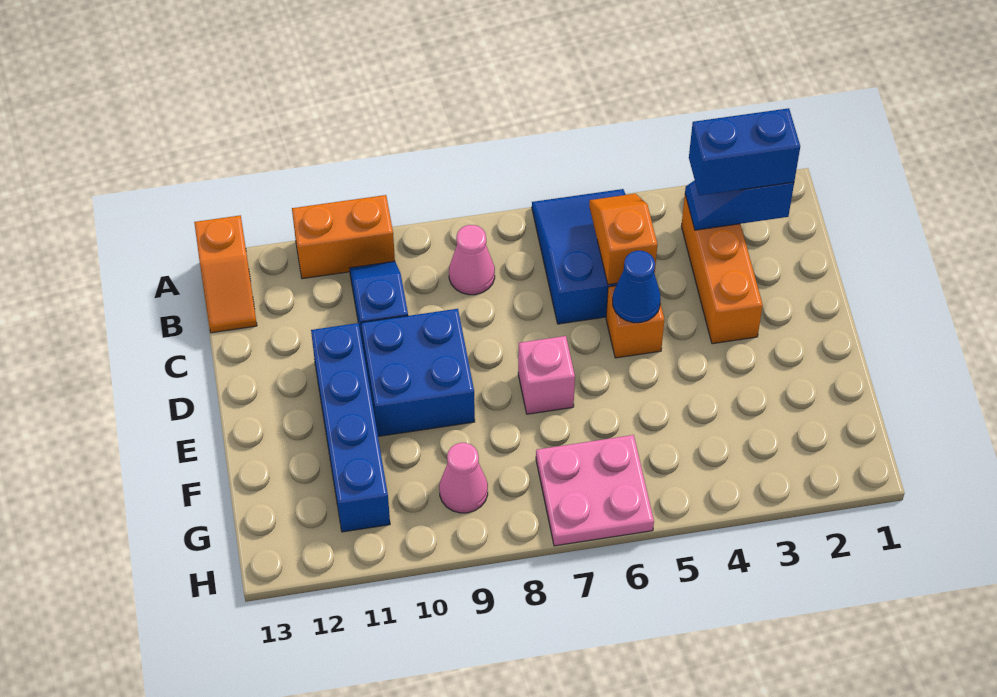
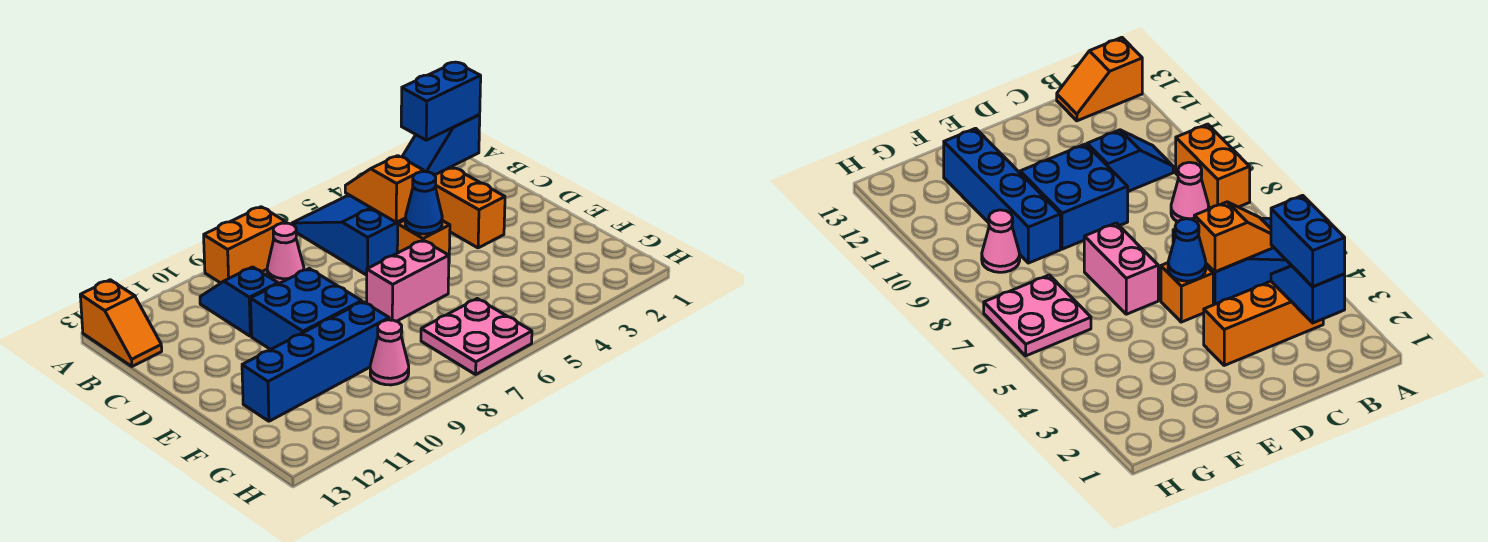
orange 1x2 brick [292,195,395,279] -> orange 1x2 brick moved to [204,207,285,283]
blue 1x4 brick [311,323,390,532] -> blue 1x4 brick turned to [242,302,389,421]
pink 1x1 brick [518,336,575,414] -> pink 1x2 brick [367,240,449,321]

